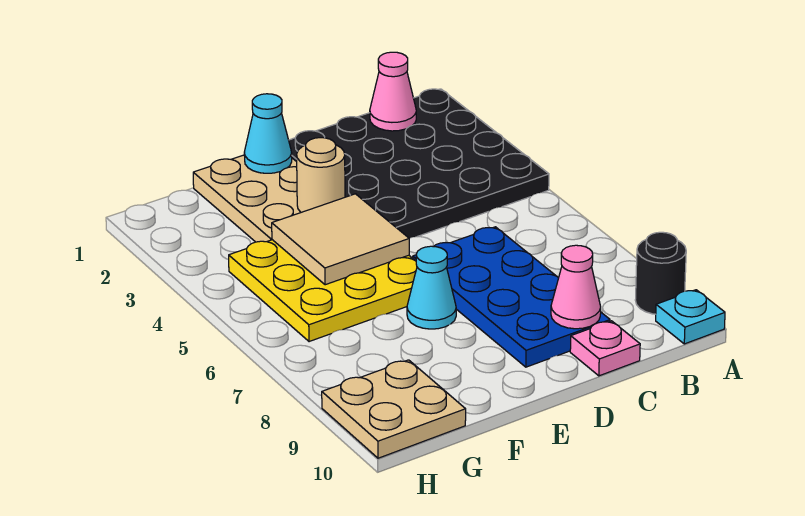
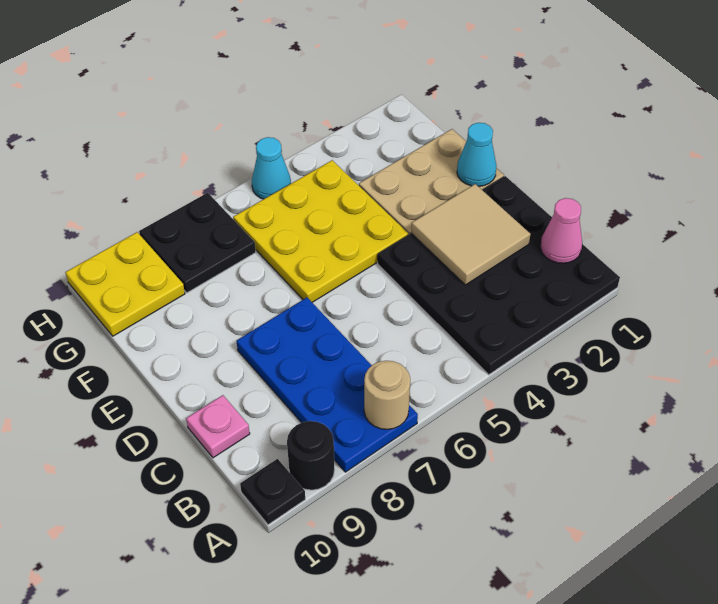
cyan 1x1 plate [656,290,725,344] -> black 1x1 plate [240,459,305,525]
blue 2x4 plate [413,227,610,367] -> blue 2x4 plate turned to [237,298,418,472]
pink 1x1 cone [551,245,601,329] -> none
tan 1x1 round brick [297,138,345,212] -> tan 1x1 round brick moved to [364,361,410,429]
tan 2x2 tile [272,194,409,285] -> tan 2x2 tile moved to [411,184,530,285]
cyan 1x1 cone [407,246,456,329] -> cyan 1x1 cone moved to [252,137,291,199]
none -> black 2x2 plate [139,193,256,293]
tan 2x2 plate [322,360,466,458] -> yellow 2x2 plate [65,232,185,336]

